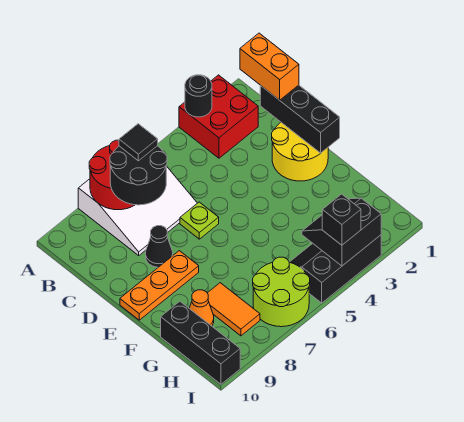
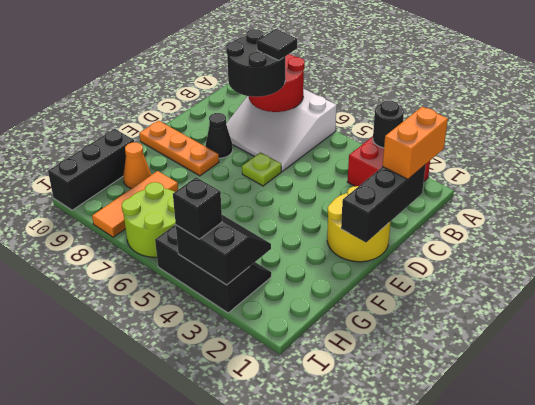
orange 1x2 tile [208,283,260,336] -> orange 1x3 tile [92,171,178,237]

